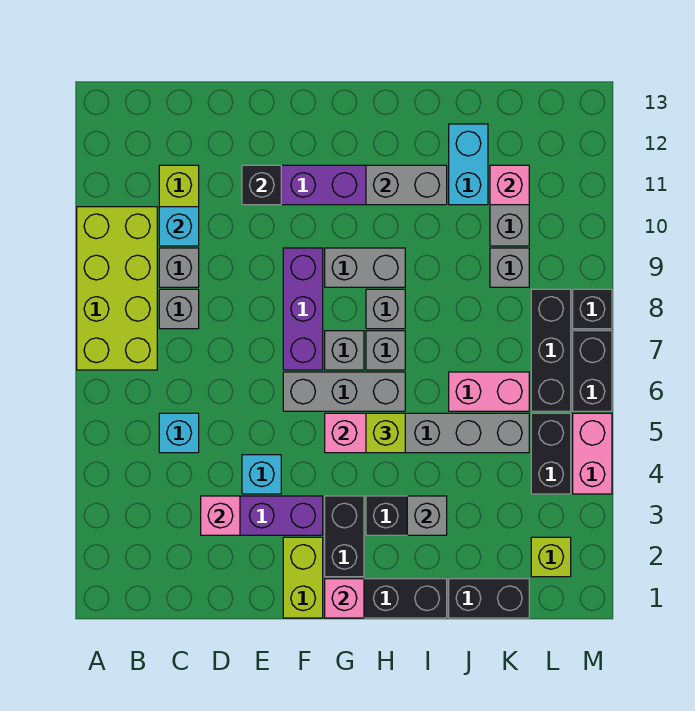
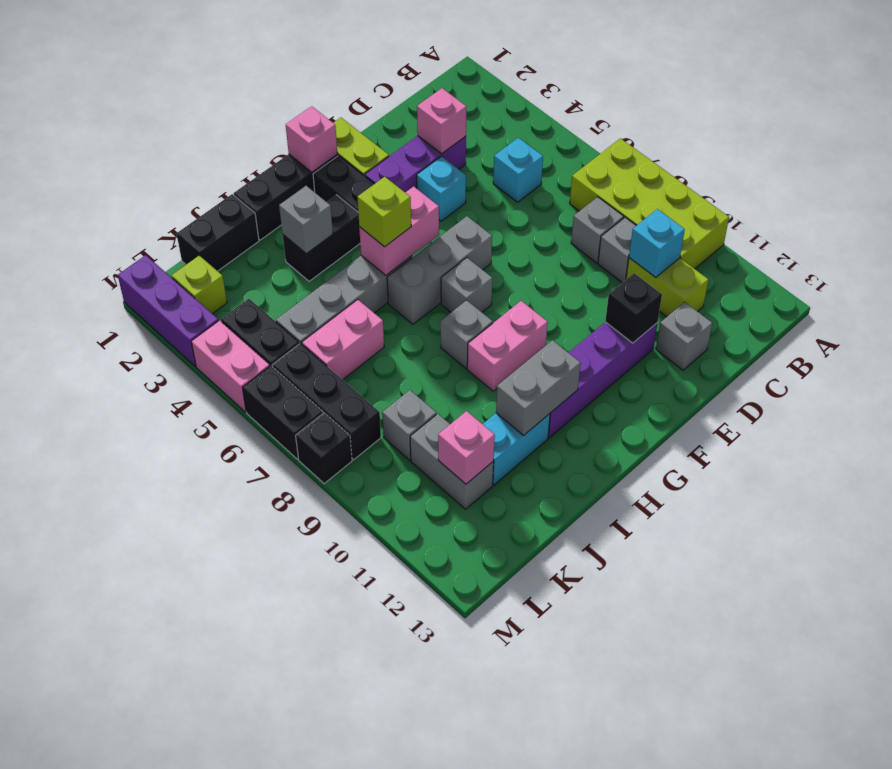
purple 1x3 brick [283,248,323,370] -> purple 1x3 brick moved to [118,255,219,367]
grey 1x2 brick [325,248,405,287] -> pink 1x2 brick [467,301,548,391]
grey 1x1 brick [366,331,405,370] -> grey 1x1 brick moved to [656,302,712,370]
cyan 1x2 brick [449,124,488,205] -> cyan 1x2 brick turned to [483,413,550,485]

